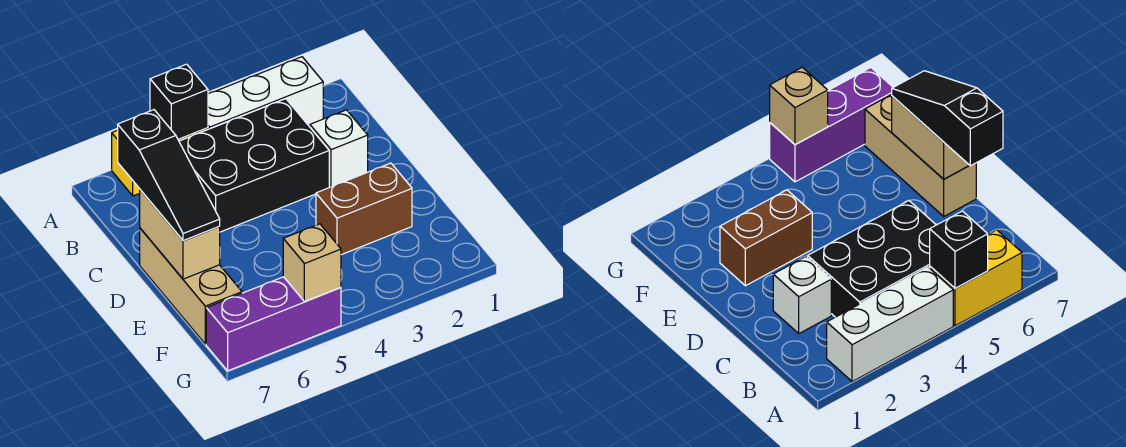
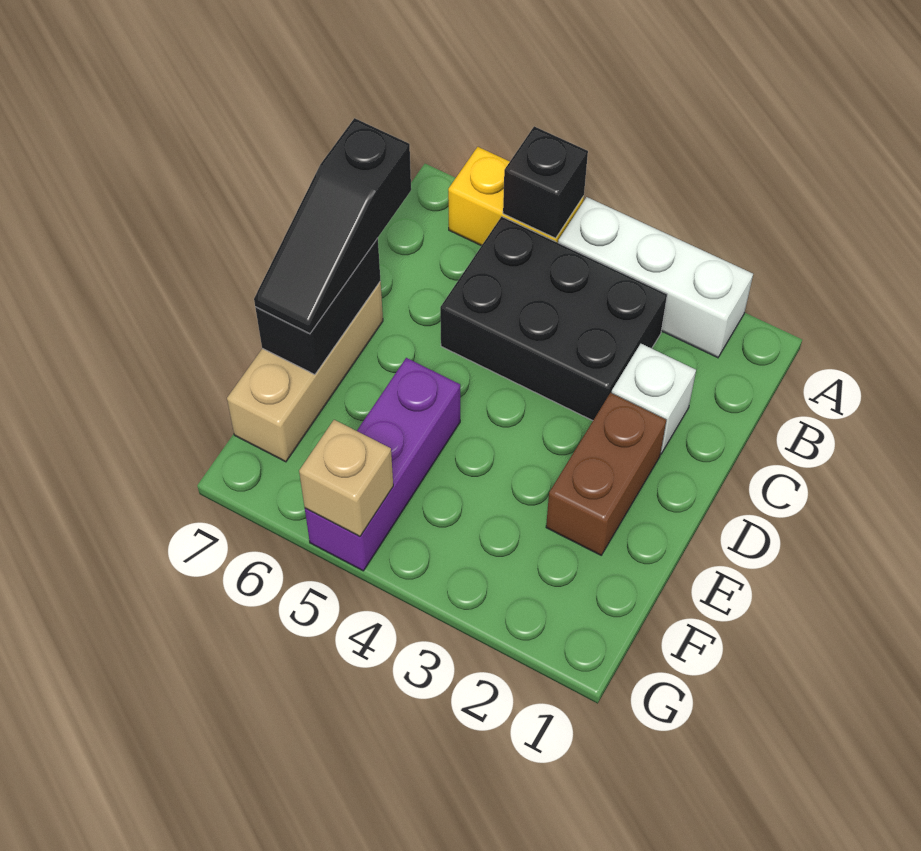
tan 1x2 brick [140,190,220,279] -> black 1x2 brick [255,238,381,375]
brown 1x2 brick [316,163,412,255] -> brown 1x2 brick turned to [546,393,666,555]
purple 1x3 brick [206,277,341,371] -> purple 1x3 brick turned to [305,358,460,571]

